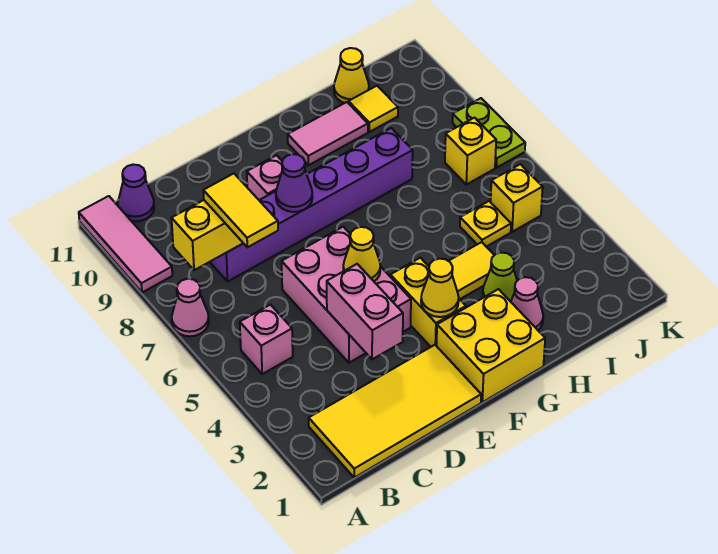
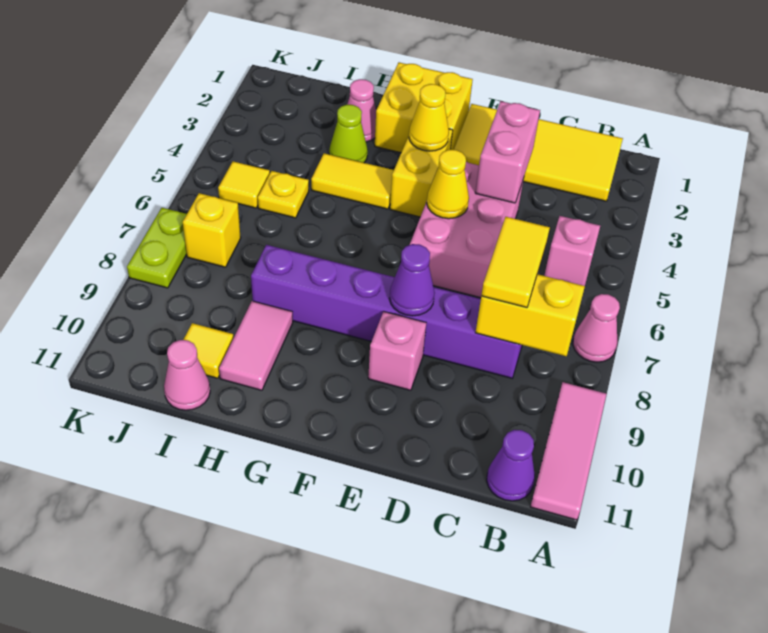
pink 1x2 tile [288,102,368,165] -> pink 1x2 tile turned to [219,301,293,390]
yellow 1x1 cone [334,48,369,103] -> pink 1x1 cone [164,340,210,410]
yellow 1x1 brick [491,164,543,232] -> yellow 1x1 tile [218,162,270,208]

